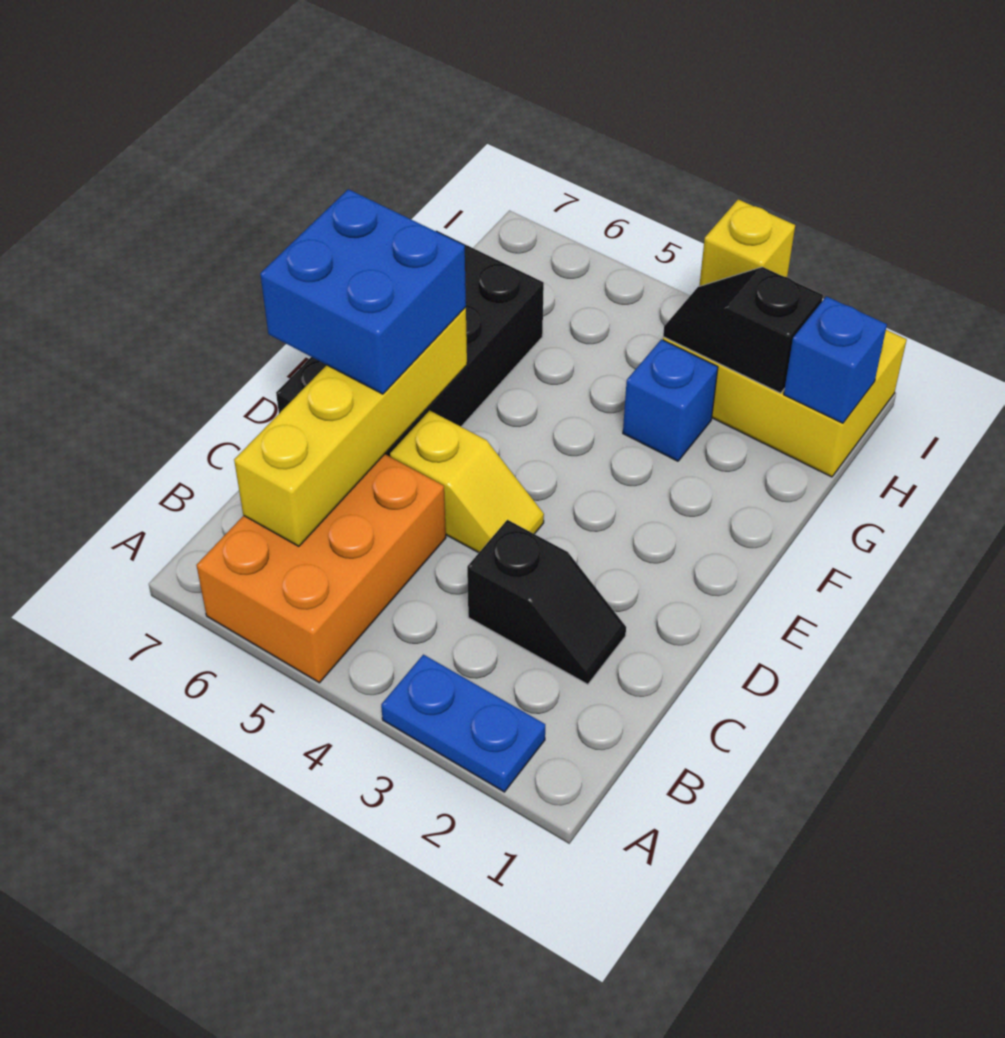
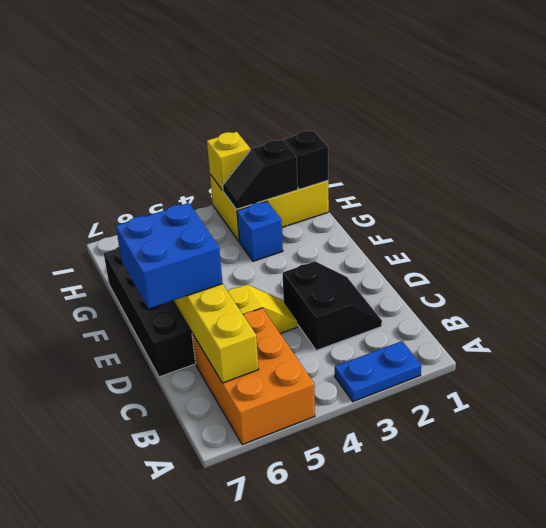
black 1x2 slope [467,520,626,684] -> black 2x2 slope [282,262,382,350]
blue 1x1 brick [784,296,887,423] -> black 1x1 brick [284,130,328,189]

